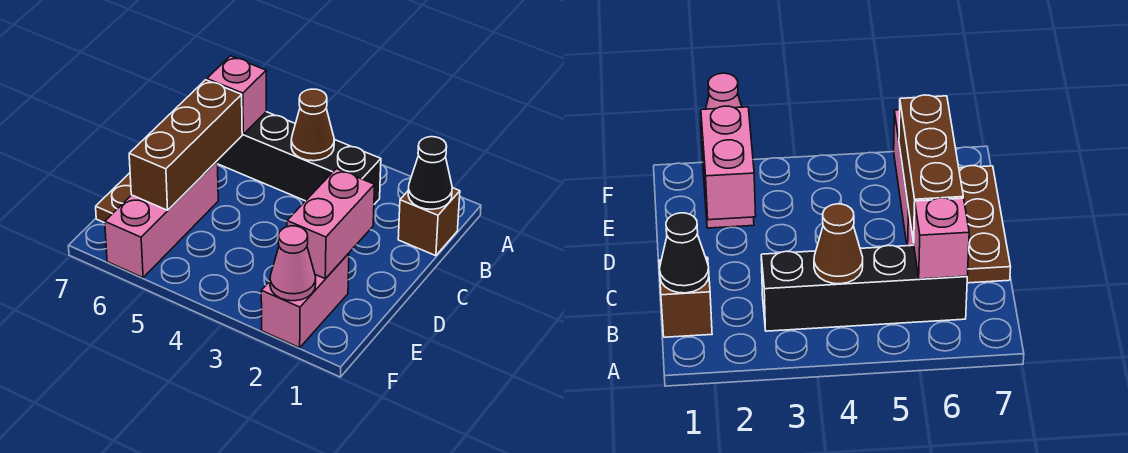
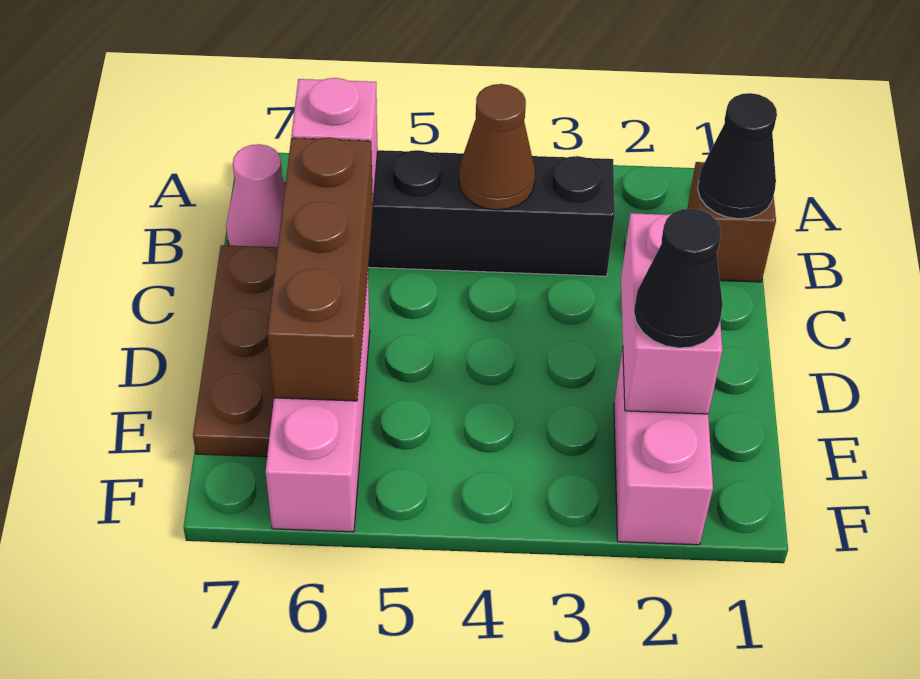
none -> black 1x1 cone [634,209,723,348]
pink 1x1 cone [270,226,316,301] -> pink 1x1 cone moved to [226,144,285,247]

